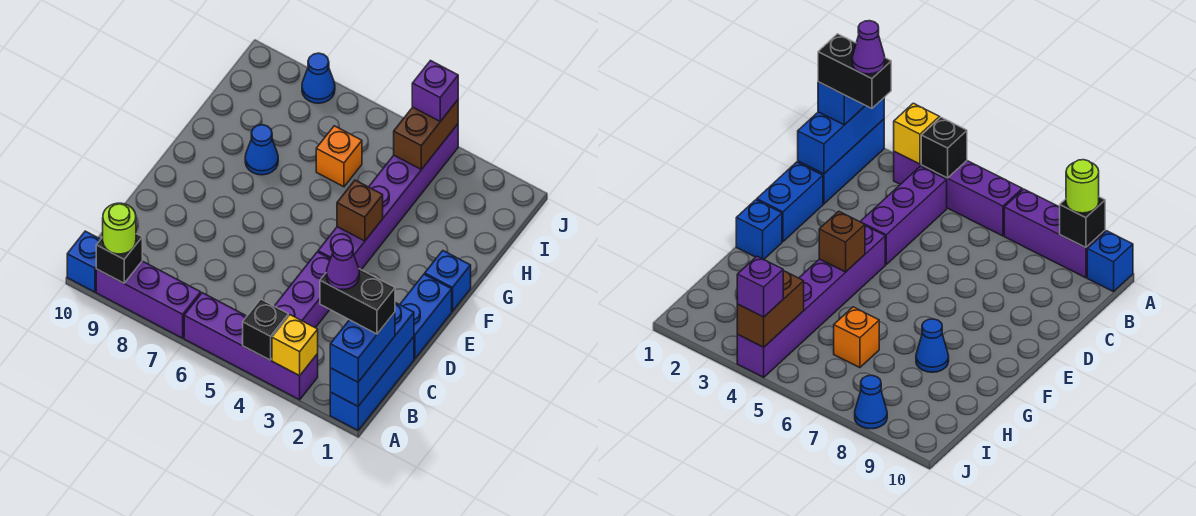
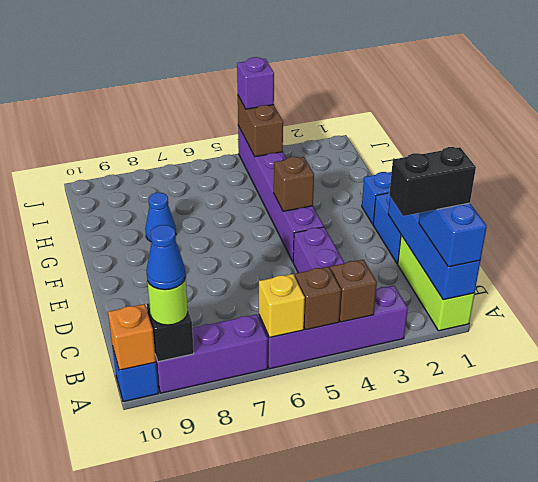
blue 1x3 brick [330,337,414,430] -> lime 1x3 brick [398,235,474,331]
blue 1x3 brick [330,303,414,406] -> blue 1x4 brick [388,197,480,300]
yellow 1x1 brick [272,315,318,376] -> yellow 1x1 brick moved to [259,274,305,337]
black 1x1 brick [243,299,288,360] -> brown 1x1 brick [330,260,377,322]
none -> brown 1x1 brick [295,267,341,330]
purple 1x1 cone [326,239,359,290] -> none
orange 1x1 brick [316,126,362,187] -> orange 1x1 brick moved to [108,304,156,370]
blue 1x1 cone [302,53,335,103] -> blue 1x1 cone moved to [146,225,186,290]

